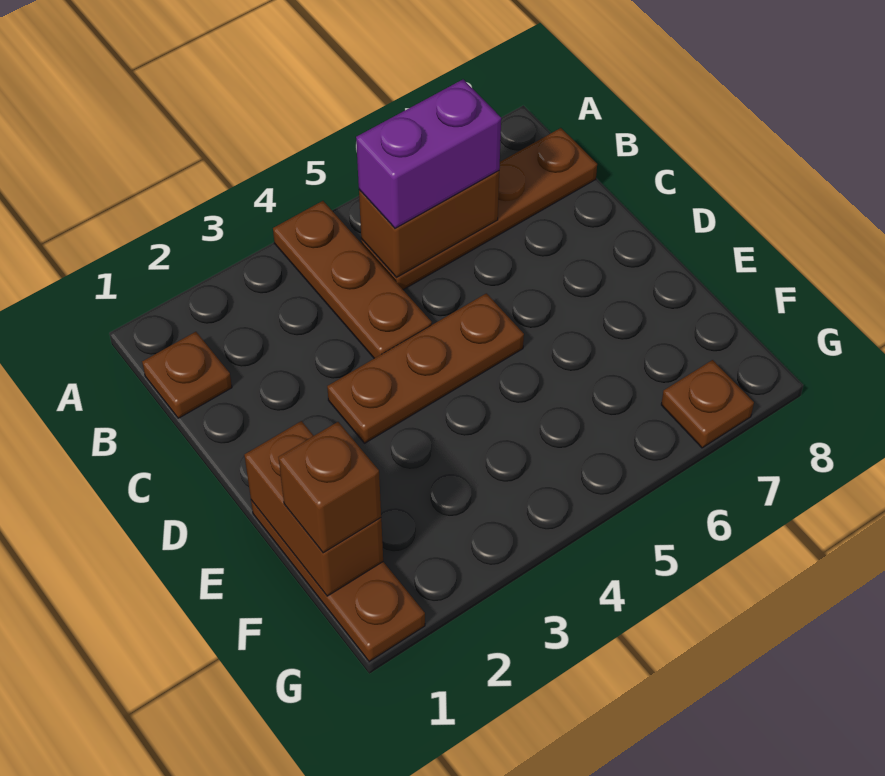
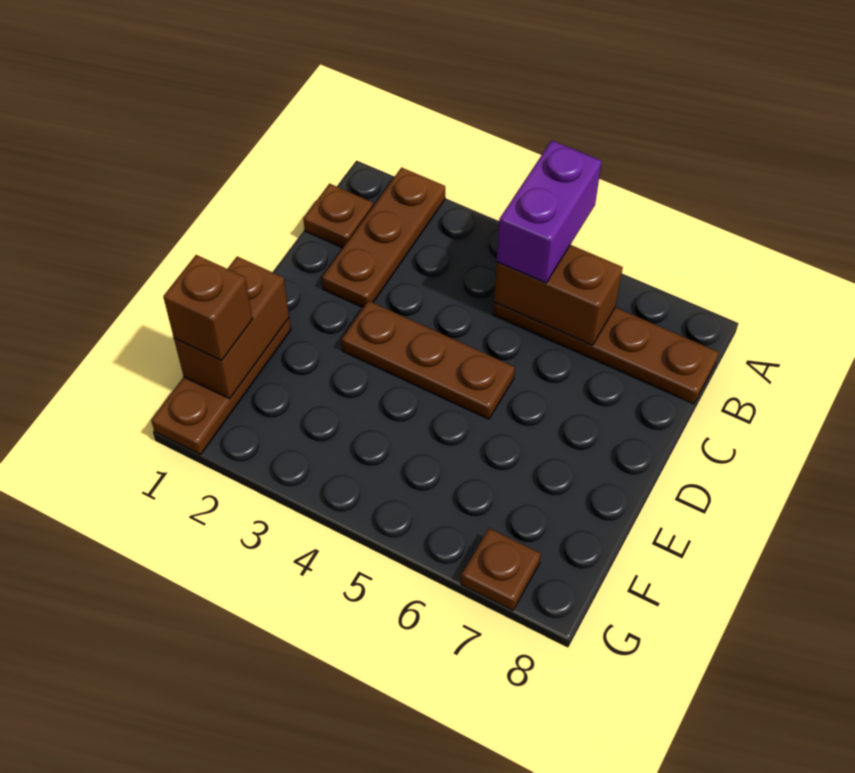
brown 1x3 plate [273,201,432,358] -> brown 1x3 plate moved to [322,168,445,308]
purple 1x2 brick [356,79,501,228] -> purple 1x2 brick turned to [497,141,602,283]

